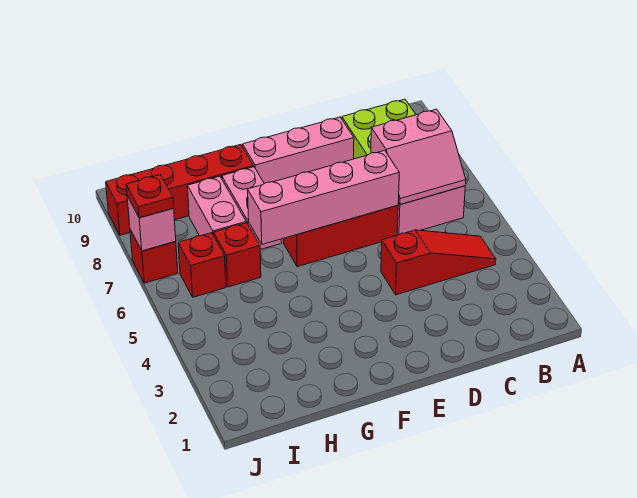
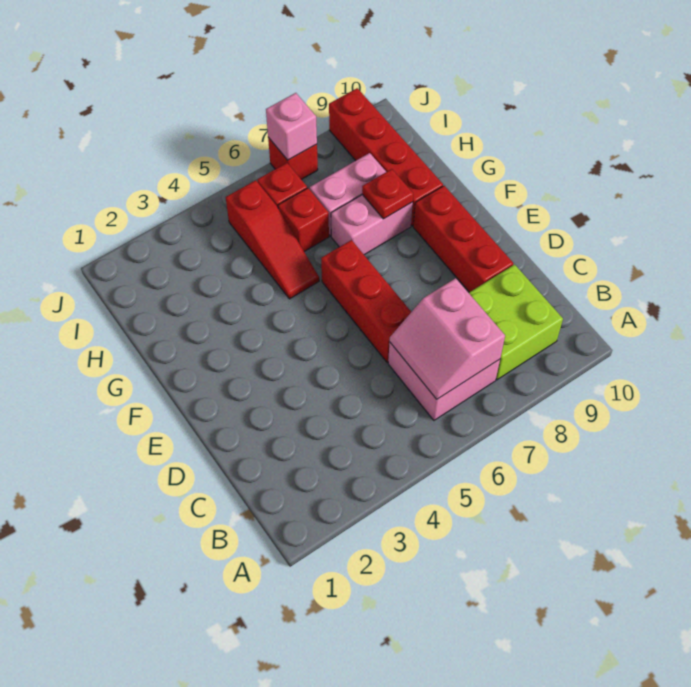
red 1x3 slope [381,230,496,295] -> red 1x3 slope moved to [226,180,319,299]
pink 1x4 brick [248,150,399,244] -> none
pink 1x3 brick [243,117,354,184] -> red 1x3 brick [413,186,513,292]
red 1x1 plate [126,175,174,218] -> red 1x1 plate moved to [362,169,413,219]

